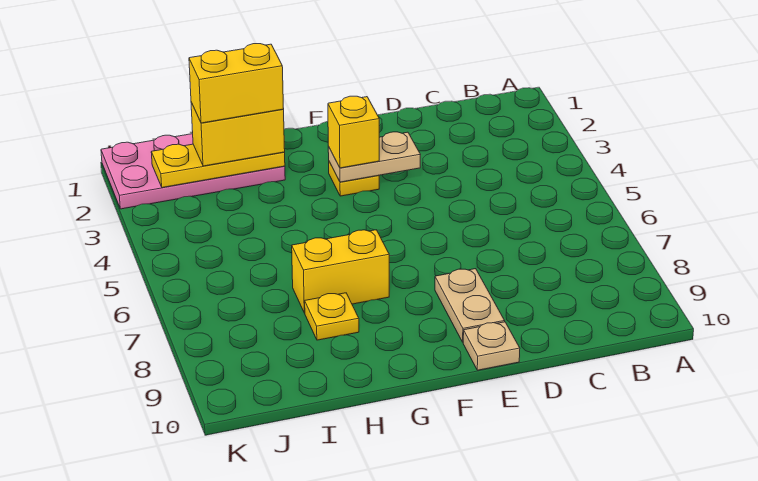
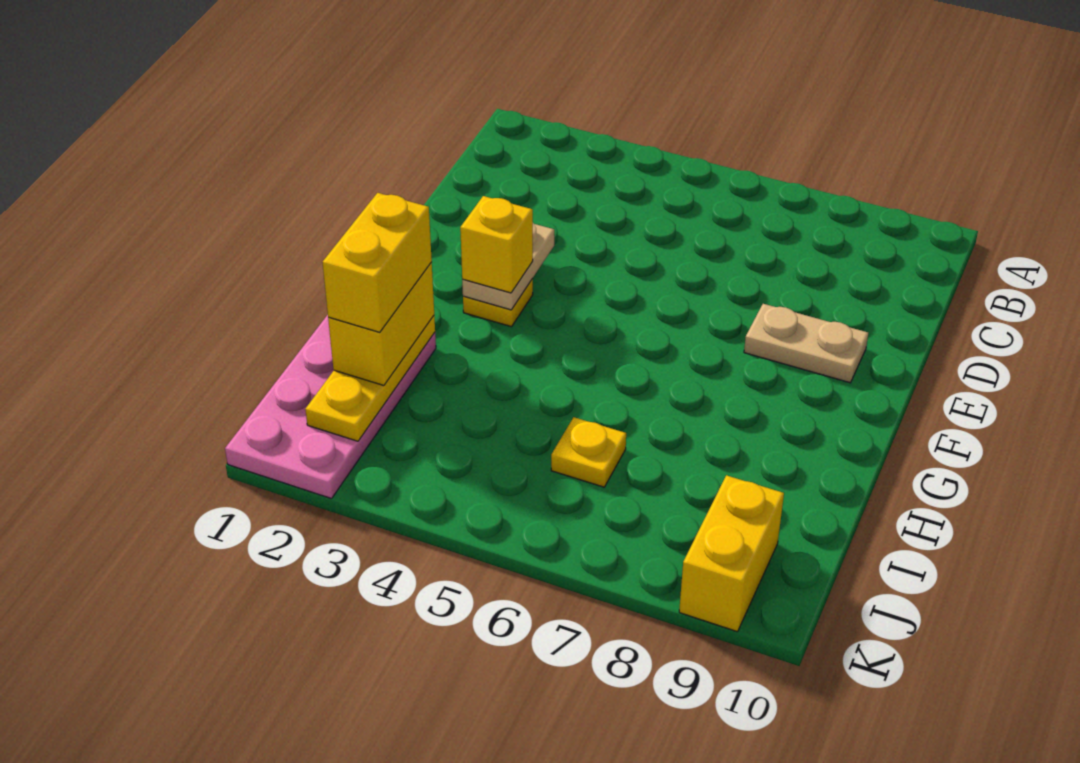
tan 1x1 plate [463,322,520,370] -> none
yellow 1x2 brick [292,230,389,313] -> yellow 1x2 brick moved to [679,475,784,632]
yellow 1x1 plate [305,293,359,340] -> yellow 1x1 plate moved to [551,417,626,487]

